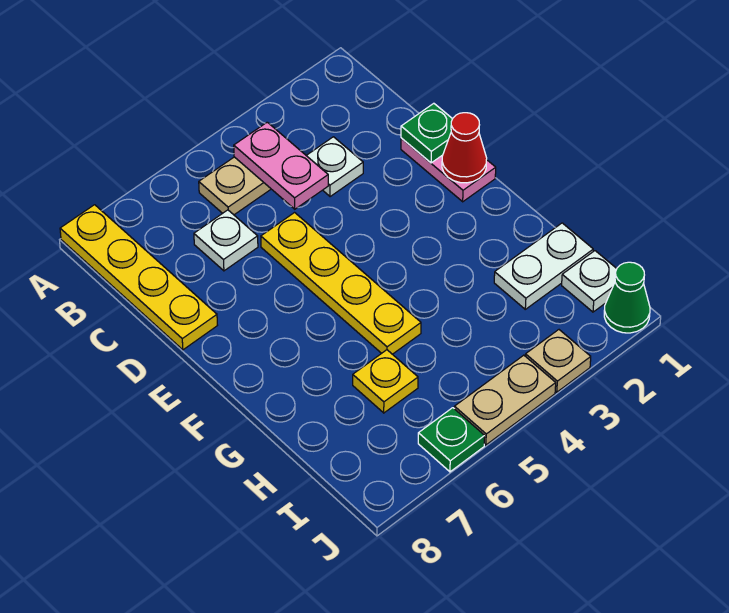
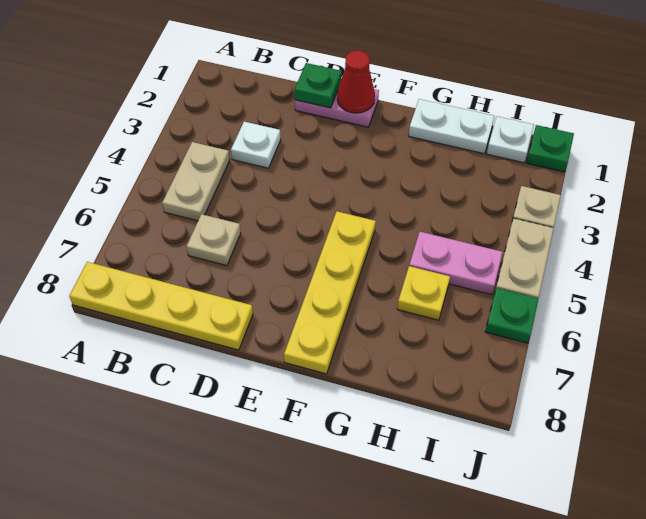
pink 1x2 plate [234,122,328,209] -> pink 1x2 plate moved to [409,232,503,295]
white 1x1 plate [194,210,258,271] -> tan 1x1 plate [187,214,241,266]
yellow 1x4 plate [261,213,421,354] -> yellow 1x4 plate turned to [284,211,376,374]
white 1x2 plate [494,223,593,309] -> white 1x2 plate turned to [409,99,494,154]
green 1x1 cone [604,262,650,333] -> green 1x1 plate [527,125,574,172]

